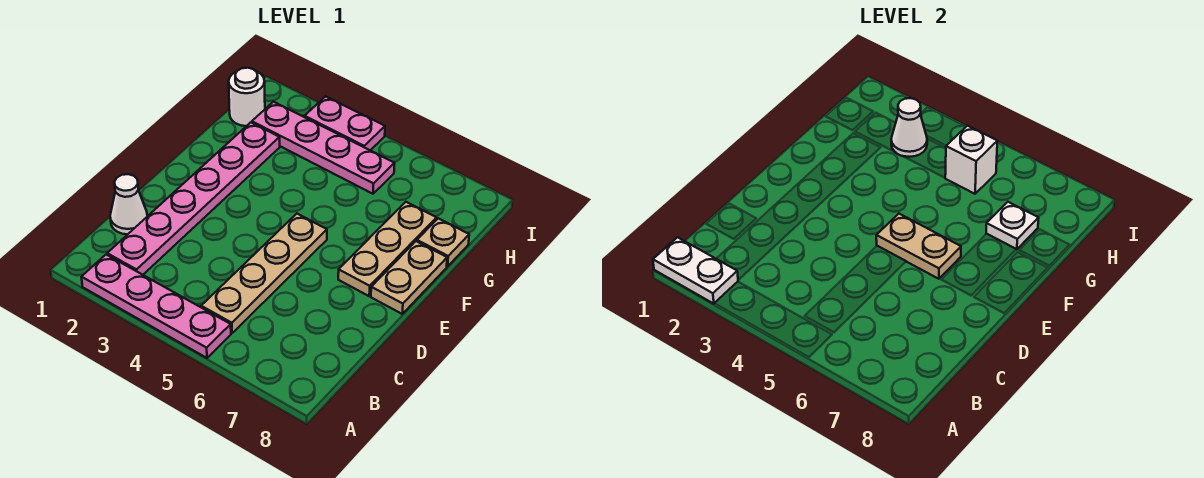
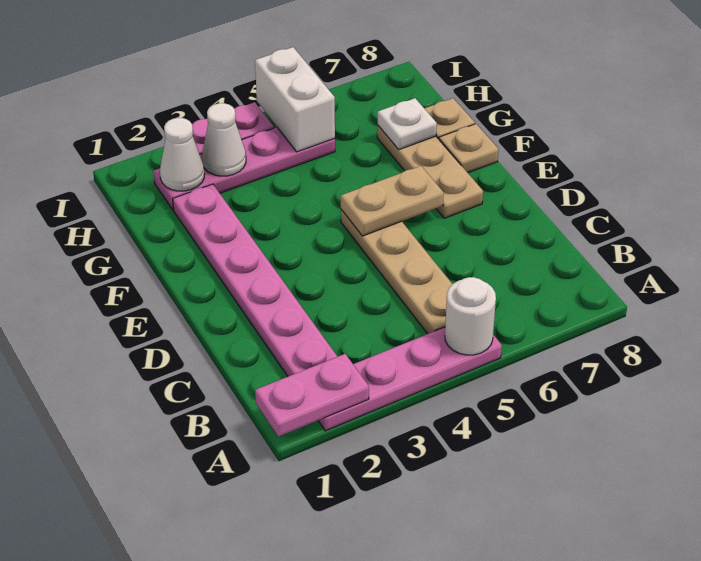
white 1x2 plate [653,237,738,304] -> pink 1x2 plate [255,354,369,437]
white 1x1 cone [110,174,147,234] -> white 1x1 cone moved to [160,118,204,191]
tan 1x2 plate [371,241,447,314] -> tan 1x1 plate [439,124,498,173]
white 1x1 round brick [229,68,265,126] -> white 1x1 round brick moved to [445,277,496,355]
white 1x1 brick [945,126,997,194] -> white 1x2 brick [255,47,335,152]

